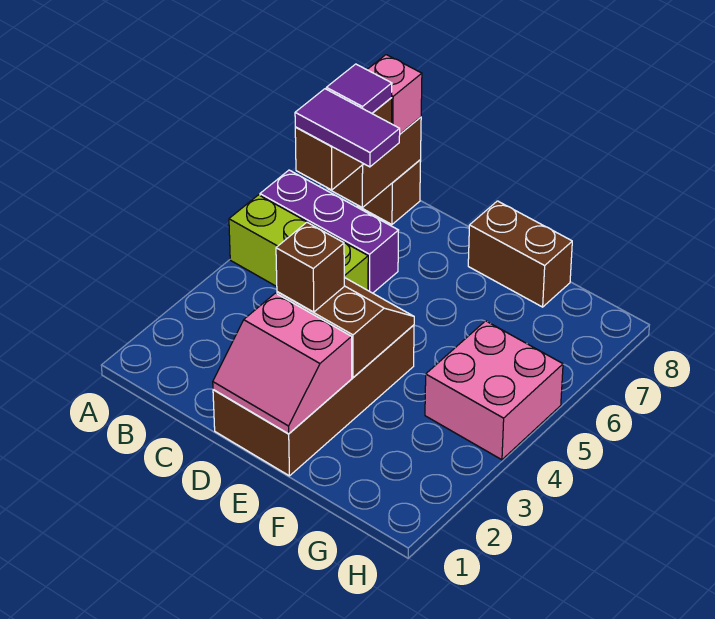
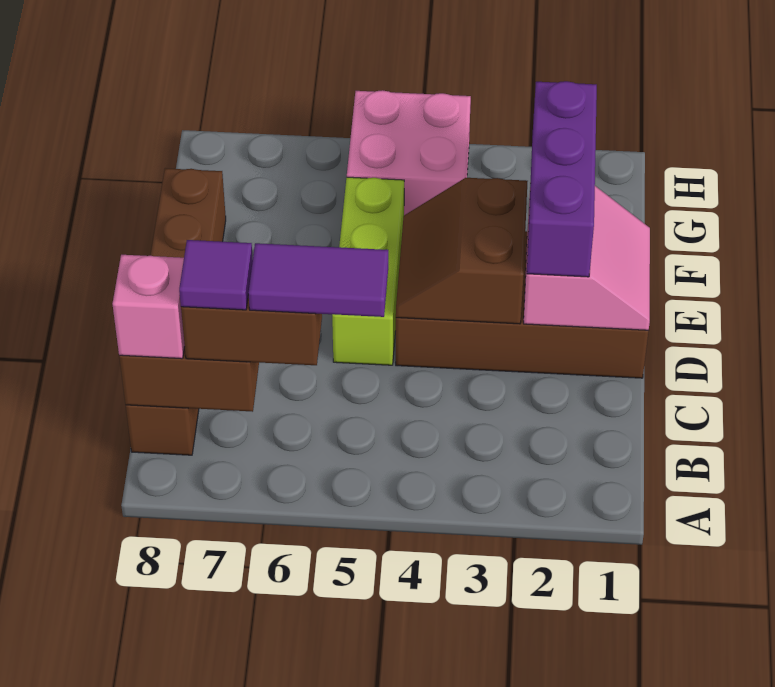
lime 1x3 brick [229,195,368,290] -> lime 1x3 brick moved to [332,177,404,365]
purple 1x3 brick [260,170,399,293] -> purple 1x3 brick moved to [527,81,597,277]
purple 1x2 tile [295,89,400,167] -> purple 1x2 tile turned to [248,243,388,317]
brown 1x1 brick [276,222,344,312] -> none

